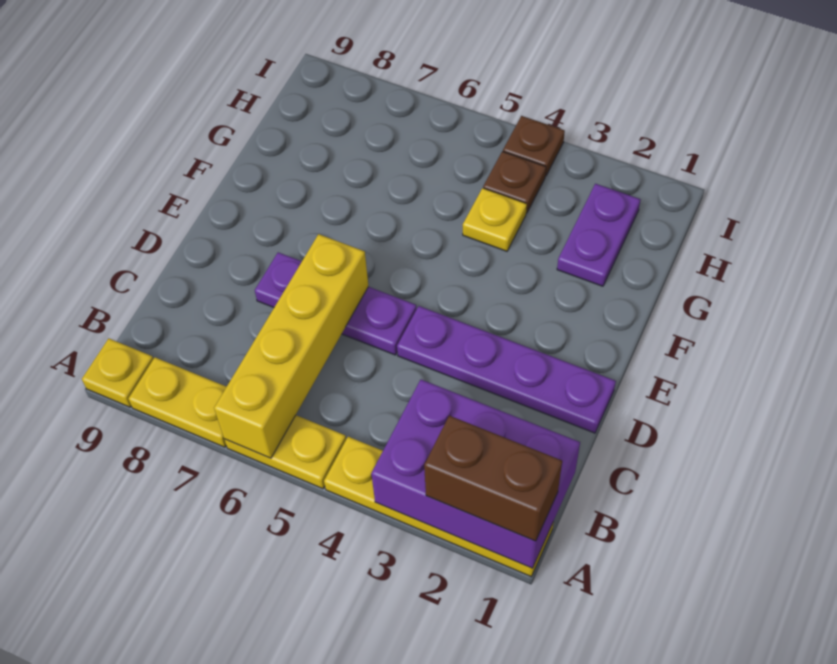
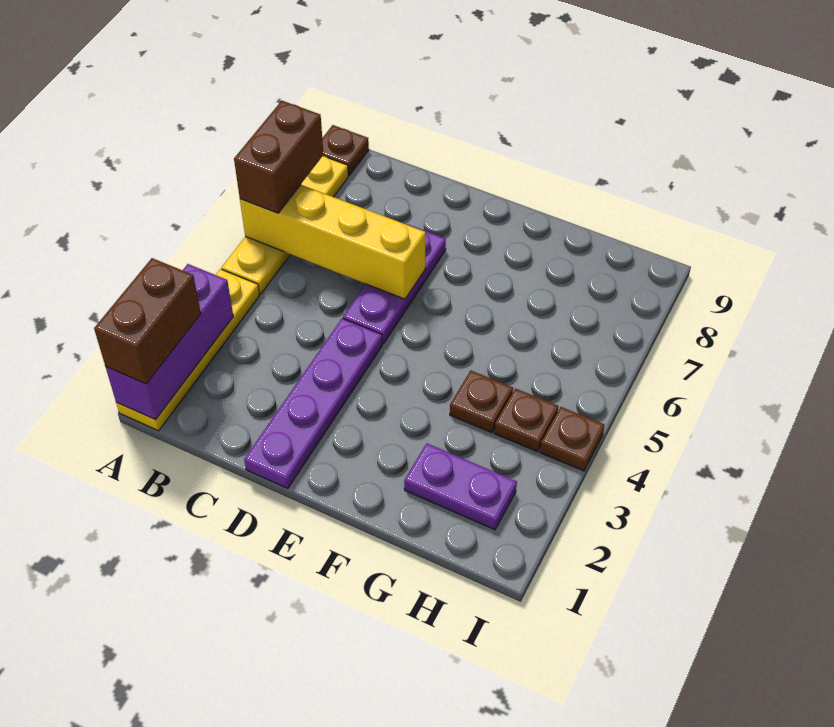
purple 2x3 brick [371,380,580,568] -> purple 1x3 brick [106,264,233,420]
none -> brown 1x2 brick [234,101,324,213]
yellow 1x1 plate [82,338,153,407] -> brown 1x1 plate [322,125,369,175]
yellow 1x1 plate [463,188,527,251] -> brown 1x1 plate [450,371,513,433]

